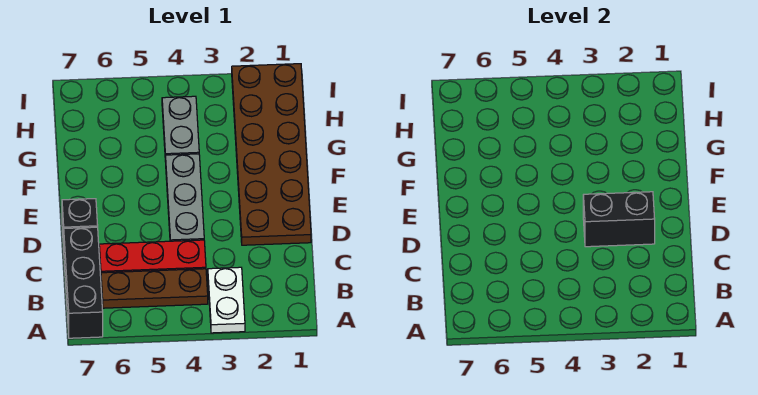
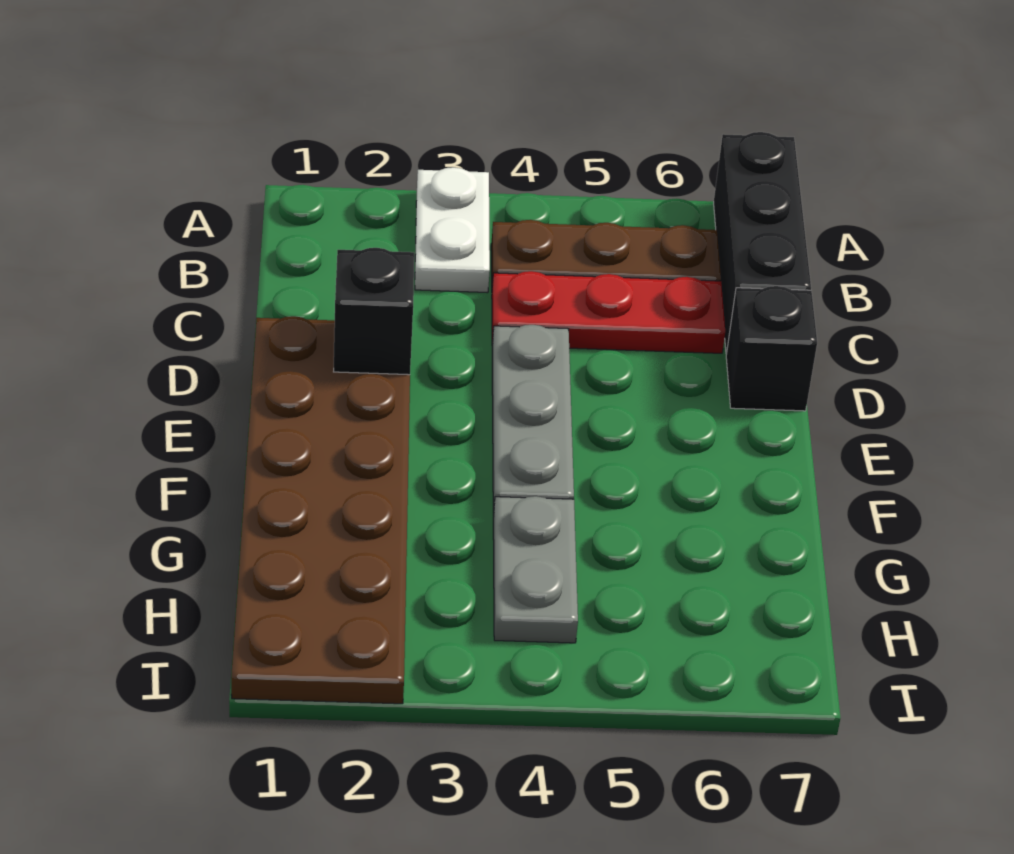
black 1x2 brick [583,192,655,247] -> black 1x1 brick [334,248,414,375]

